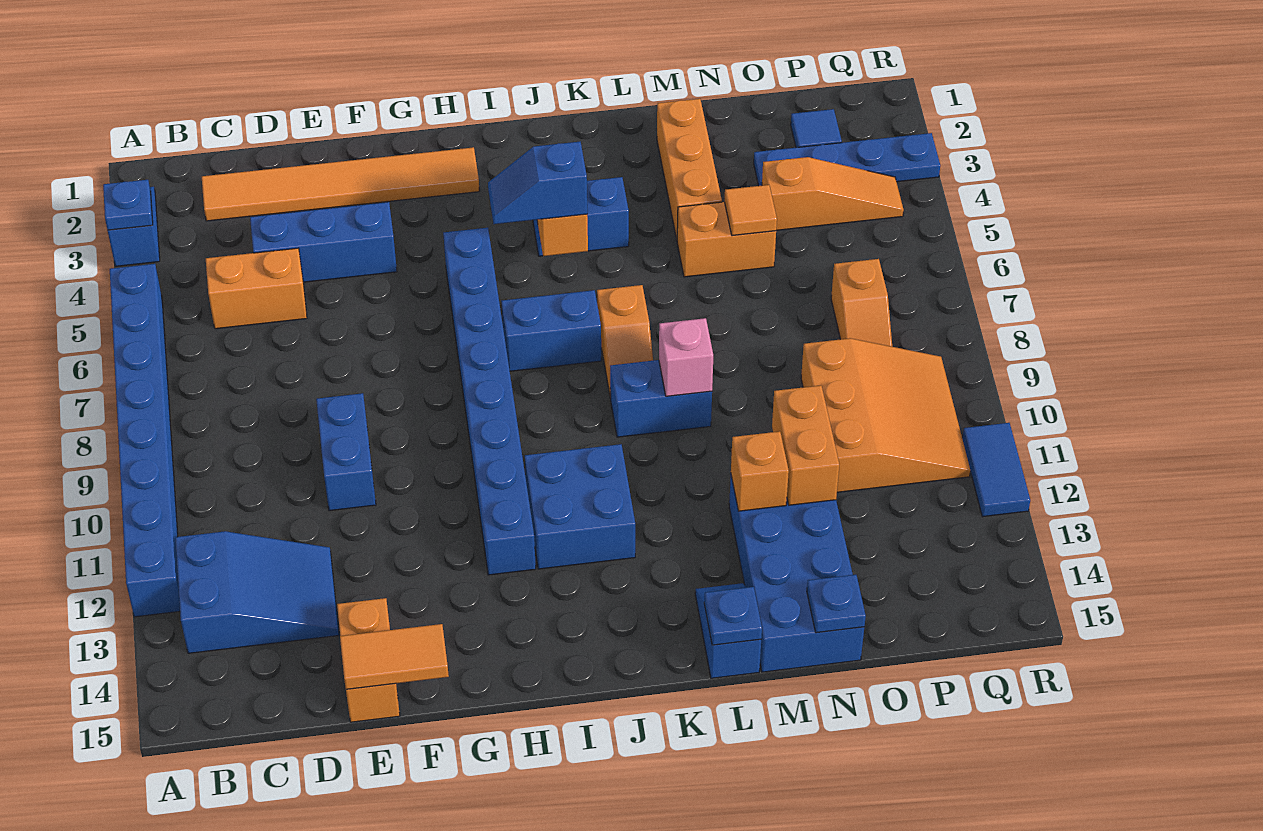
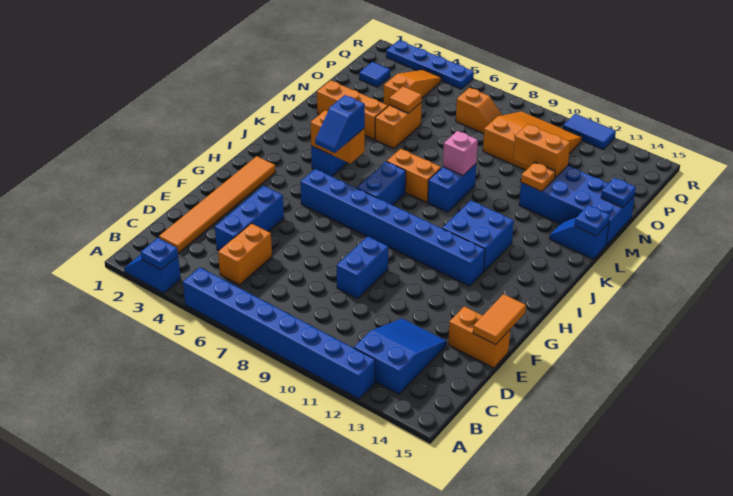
blue 1x2 brick [316,393,376,511] -> blue 1x2 brick turned to [337,236,388,299]
orange 1x2 slope [597,285,653,398] -> orange 1x2 brick [387,149,441,202]
orange 1x1 brick [731,431,789,511] -> orange 1x1 plate [521,162,555,191]
blue 1x4 plate [754,133,940,186] -> blue 1x4 plate turned to [386,40,474,89]

